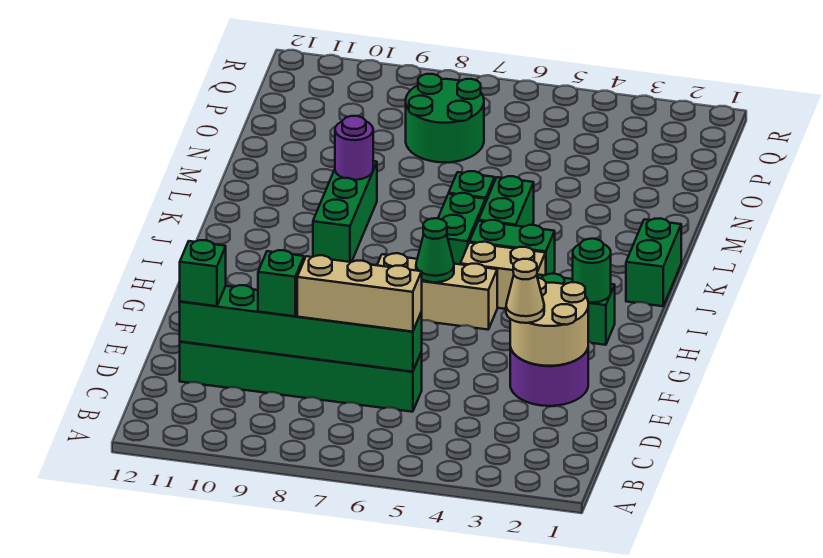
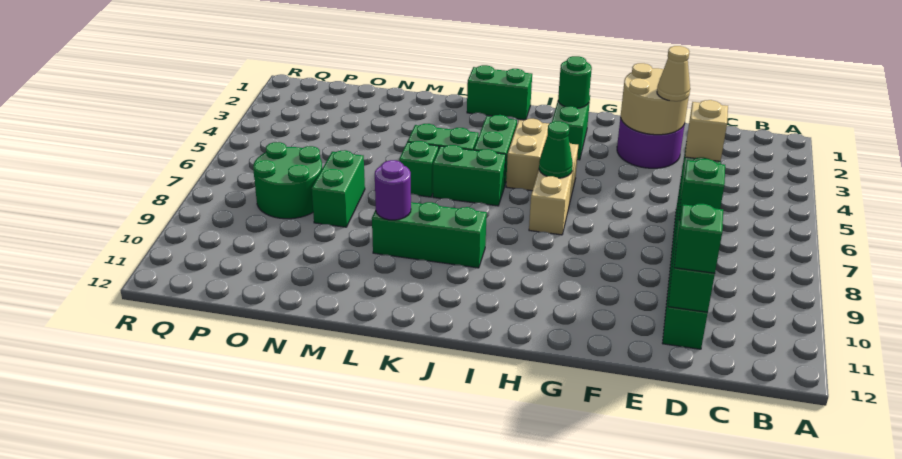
tan 1x3 brick [297,255,422,332] -> tan 1x1 brick [685,100,728,161]
none -> green 1x2 brick [312,150,365,227]

